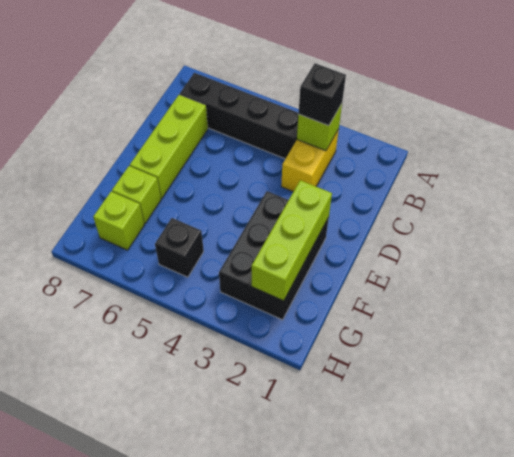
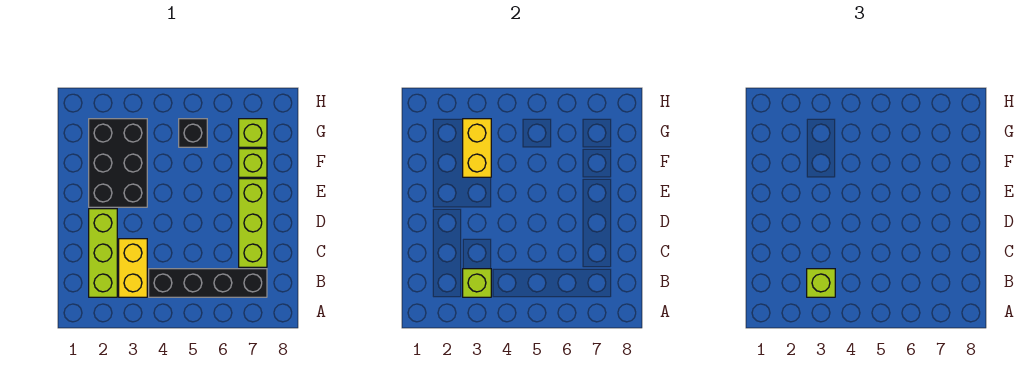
black 1x1 brick [299,63,346,126] -> lime 1x1 brick [807,269,835,297]
lime 1x3 brick [252,180,332,301] -> lime 1x3 brick moved to [89,209,117,297]
none -> yellow 1x2 brick [463,119,491,177]

